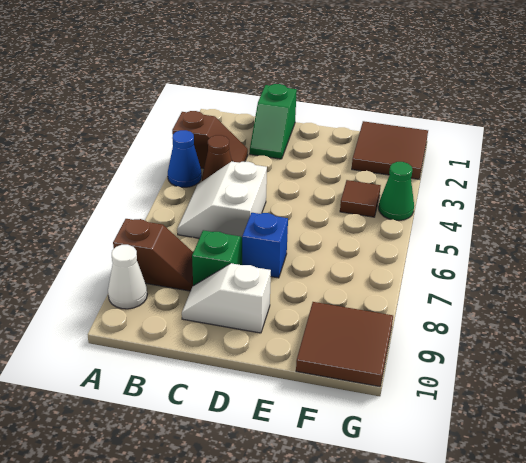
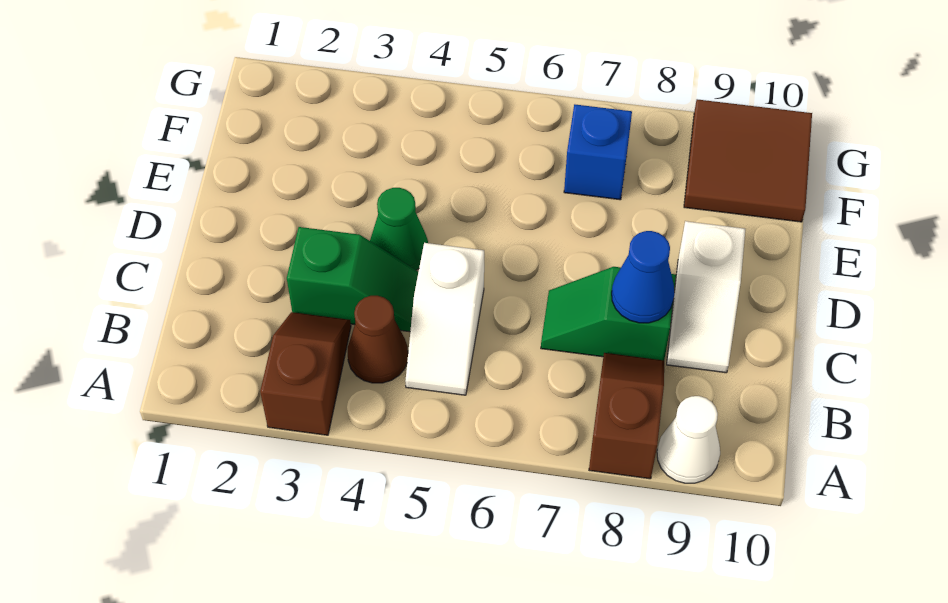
blue 1x1 cone [168,130,202,187] -> blue 1x1 cone moved to [612,231,675,323]
white 2x2 slope [177,162,267,238] -> white 1x2 slope [405,243,484,395]
green 1x2 slope [250,84,297,159] -> green 1x2 slope moved to [287,227,418,332]
blue 1x1 brick [242,213,288,278] -> blue 1x1 brick moved to [564,104,632,200]
brown 2x2 tile [352,121,428,179] -> none
brown 1x1 tile [340,180,381,217] -> none
green 1x1 cone [379,162,414,221] -> green 1x1 cone moved to [370,188,428,270]

